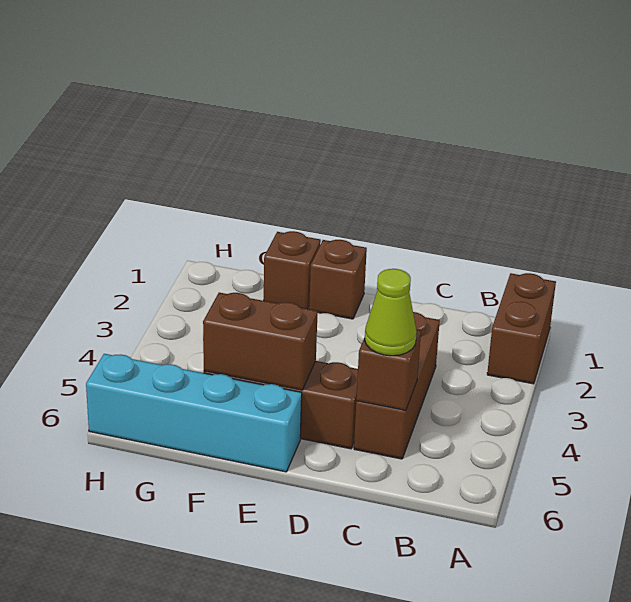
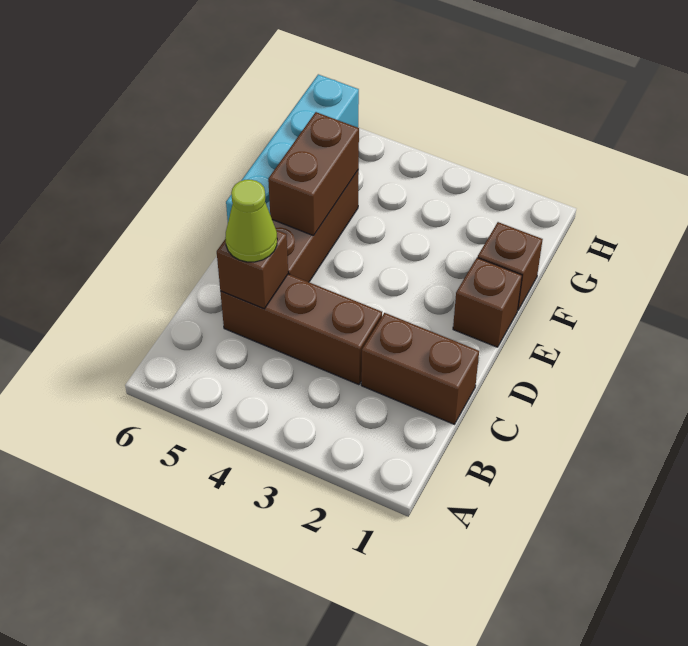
brown 1x2 brick [487,273,556,384] -> brown 1x2 brick moved to [361,313,479,424]

